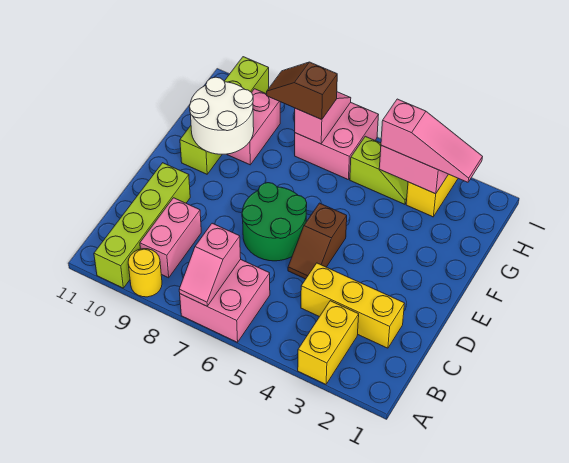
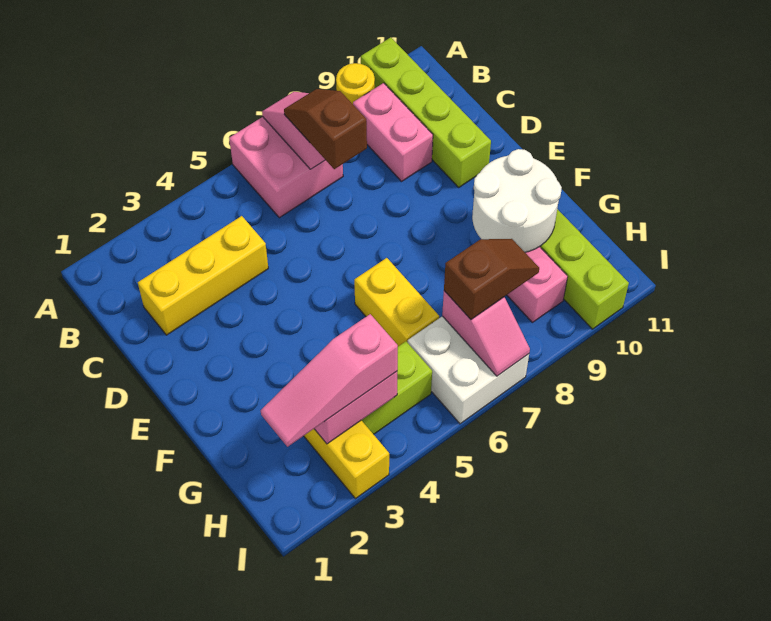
yellow 1x2 brick [298,301,359,384] -> yellow 1x2 brick moved to [354,258,439,346]
brown 1x2 slope [288,203,347,279] -> brown 1x2 slope moved to [284,89,367,169]
green 2x2 round brick [242,183,307,261] -> none
pink 2x2 brick [295,102,378,179] -> white 2x2 brick [408,316,529,424]

